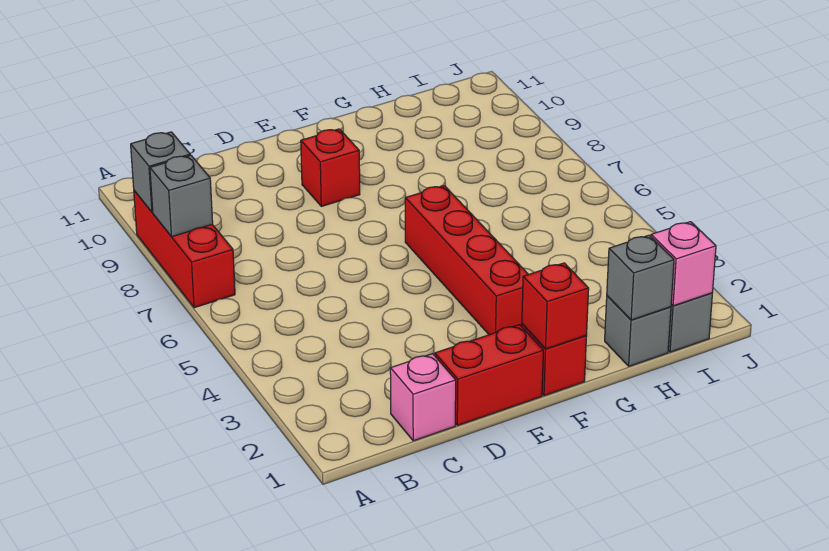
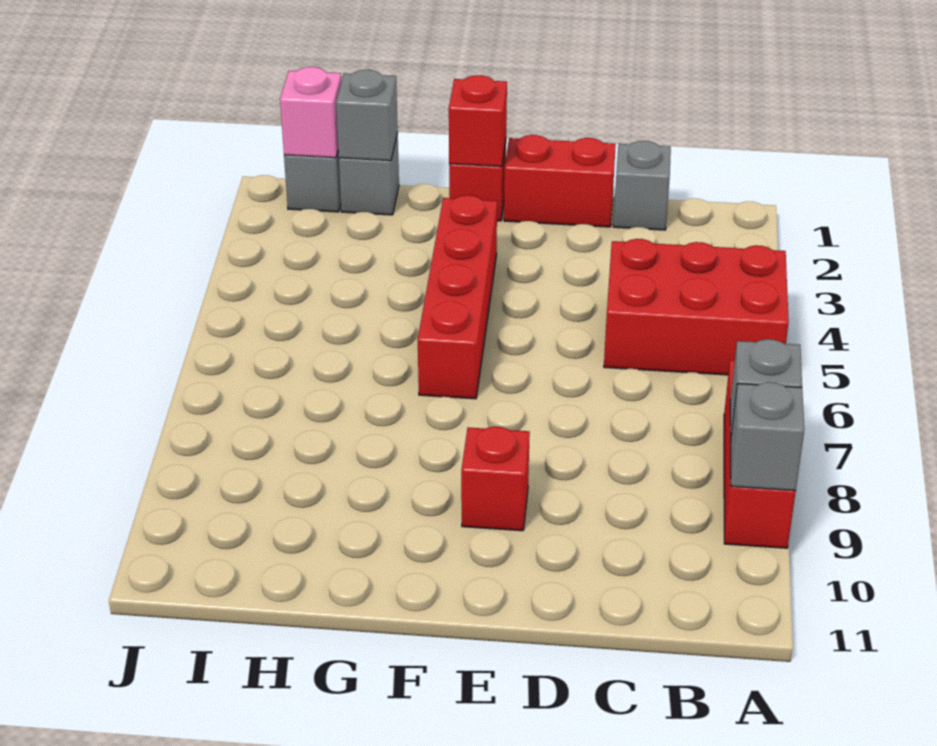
none -> red 2x3 brick [604,239,789,375]
pink 1x1 brick [390,354,456,441] -> grey 1x1 brick [613,141,671,230]

